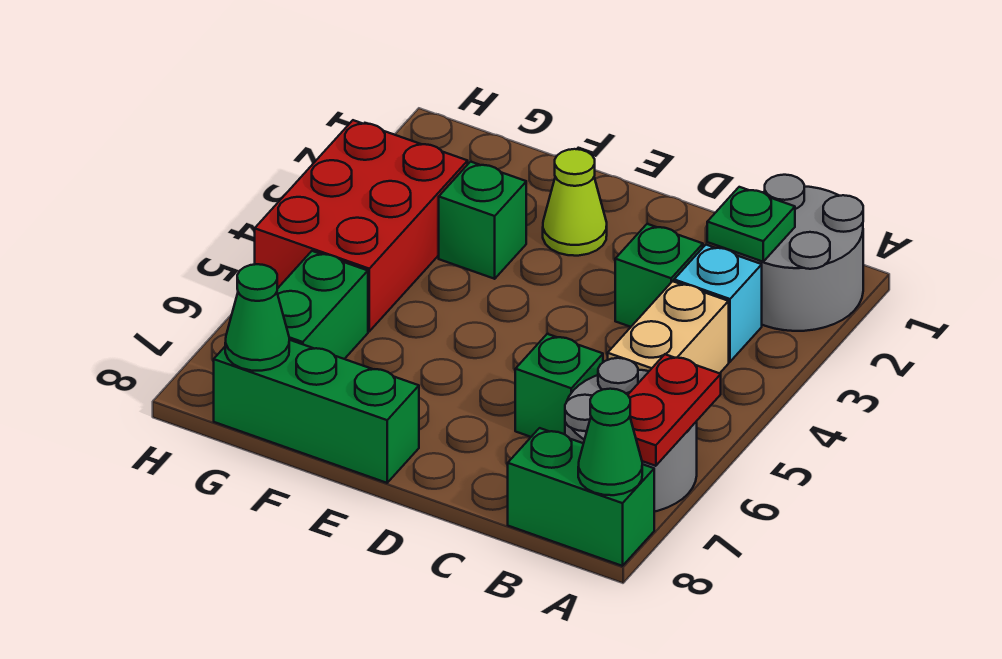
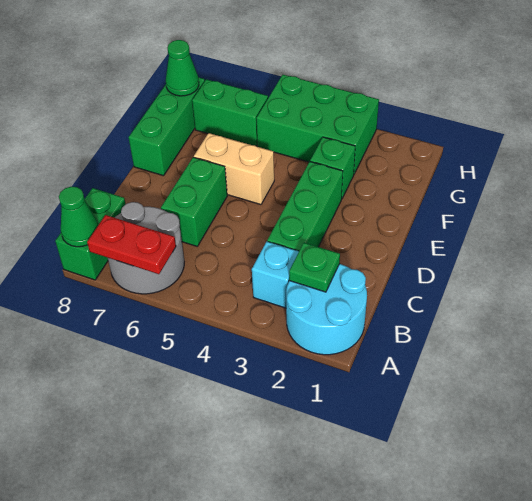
grey 2x2 round brick [732,175,863,331] -> cyan 2x2 round brick [286,264,367,355]
tan 1x2 brick [608,281,729,373] -> tan 1x2 brick moved to [194,133,274,205]
green 1x1 brick [615,224,703,327] -> green 1x3 brick [267,162,343,251]
green 1x1 brick [515,334,603,437] -> green 1x2 brick [161,157,227,246]
lime 1x1 cone [543,149,607,256] -> none
red 2x3 brick [255,120,468,331] -> green 2x3 brick [256,75,379,174]

